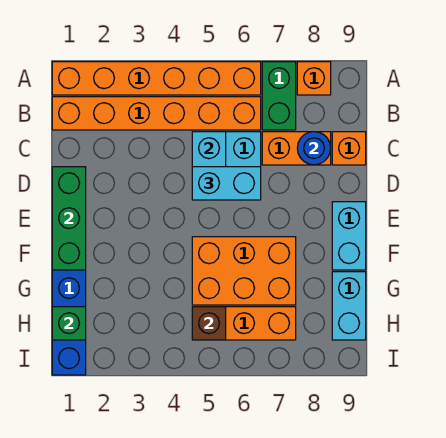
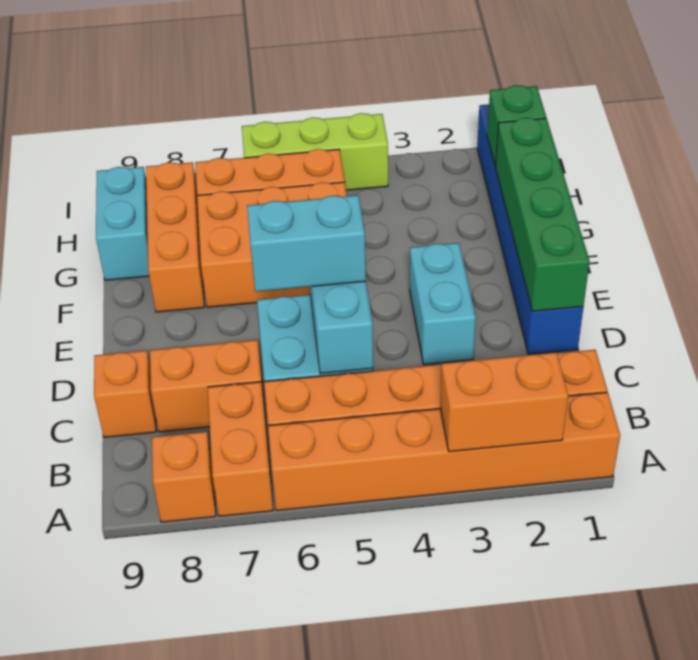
none -> orange 1x2 brick [440,352,568,452]
green 1x2 brick [262,62,296,130] -> orange 1x2 brick [208,382,273,516]
blue 1x1 round brick [297,132,331,165] -> none
green 1x3 brick [52,167,86,270] -> green 1x4 brick [495,118,590,311]
cyan 1x2 brick [332,202,366,270] -> cyan 1x2 brick moved to [410,243,476,364]
none -> orange 1x3 brick [146,162,204,312]
brown 1x1 brick [192,307,226,340] -> none
none -> lime 1x3 brick [242,113,388,190]

